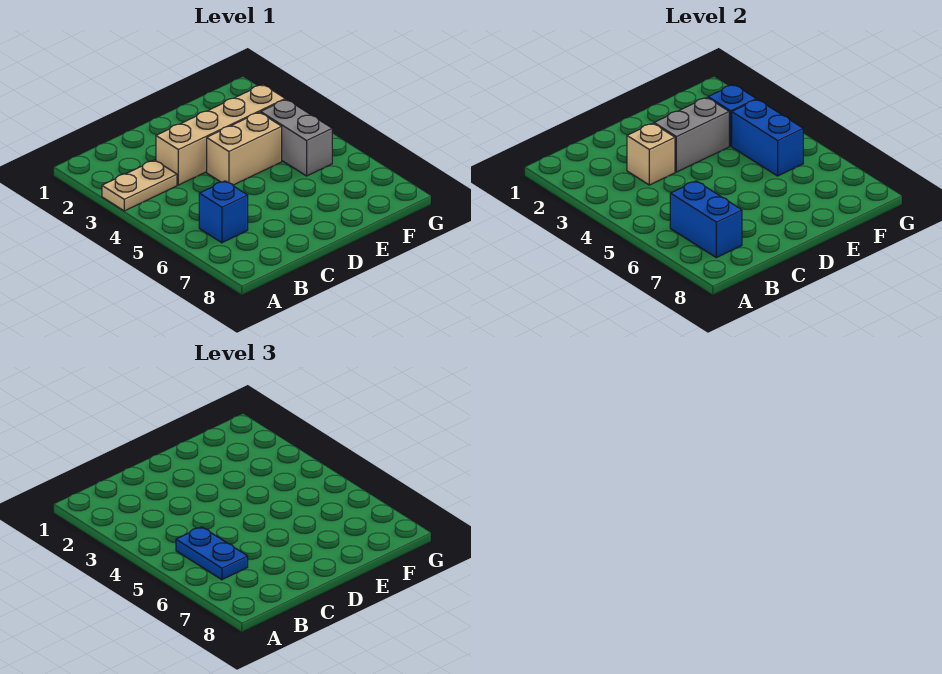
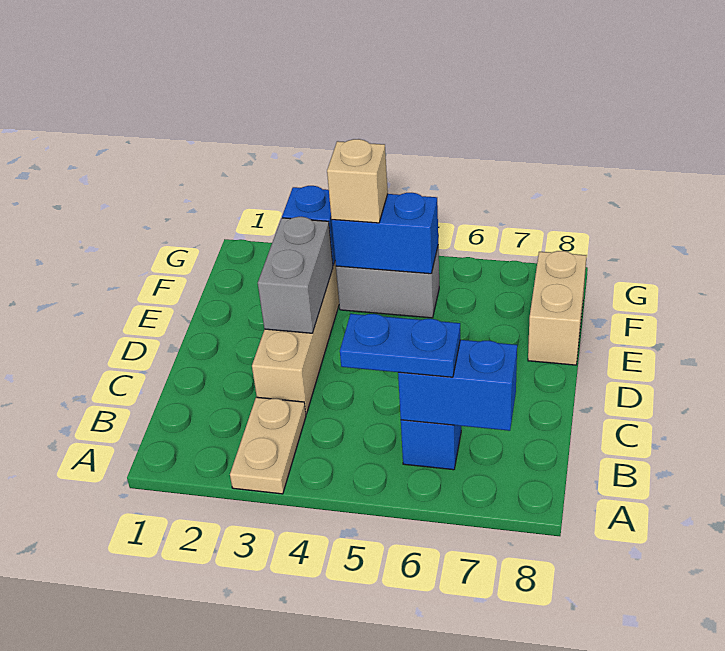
tan 1x1 brick [627,123,675,185] -> tan 1x1 brick moved to [327,139,388,223]
tan 1x2 brick [207,112,282,185] -> tan 1x2 brick moved to [528,251,587,365]

